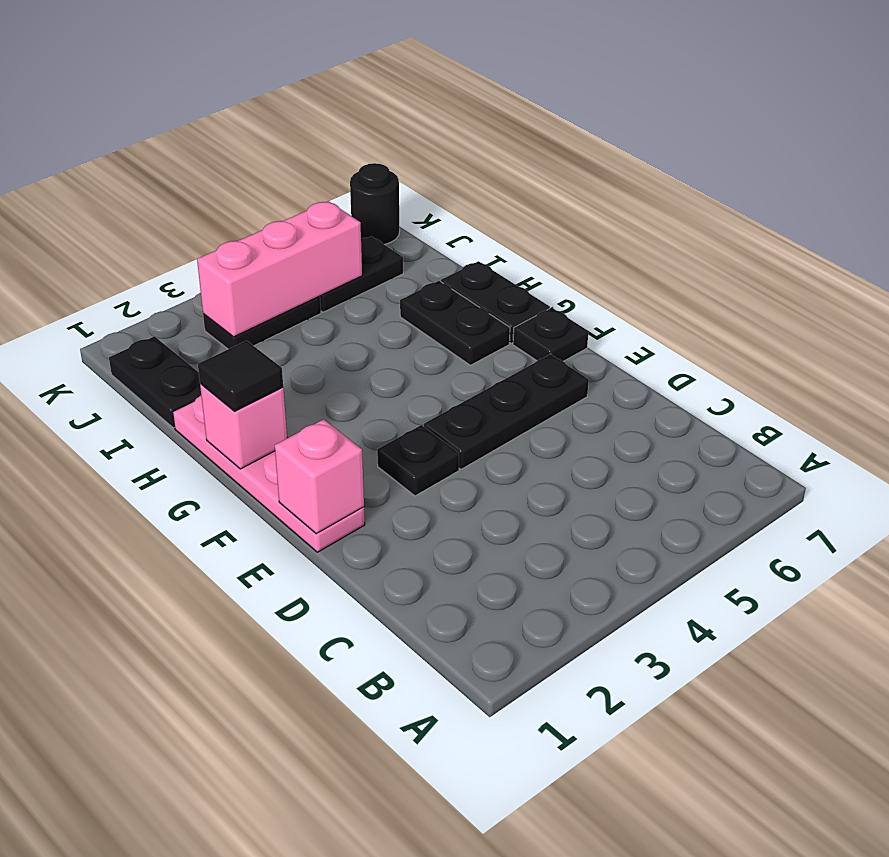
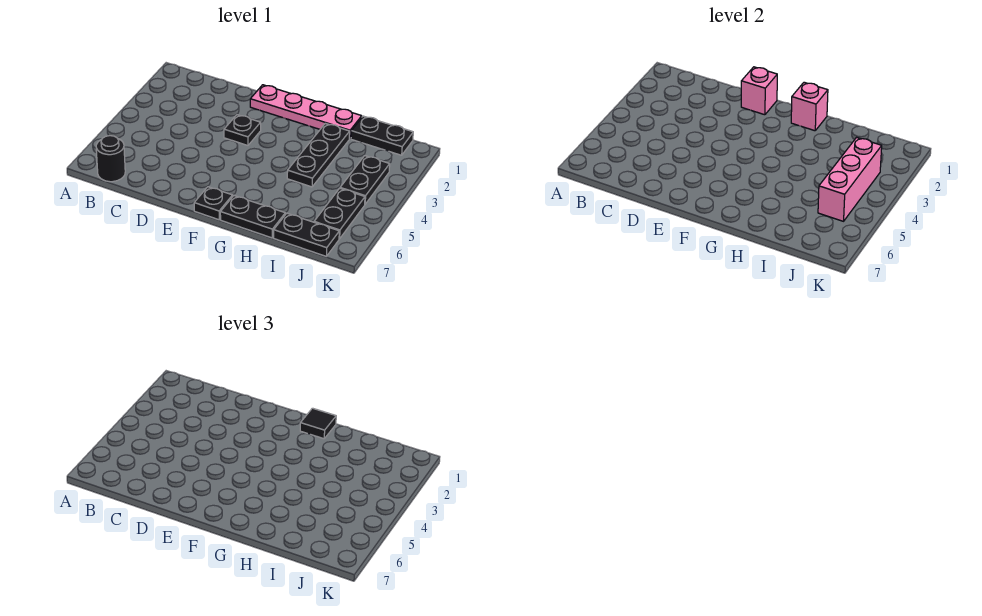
black 1x3 plate [424,354,589,469] -> black 1x3 plate moved to [287,123,350,187]
black 1x2 plate [400,281,510,365] -> black 1x2 plate moved to [274,213,339,256]
black 1x1 round brick [350,163,400,245] -> black 1x1 round brick moved to [96,136,125,182]

